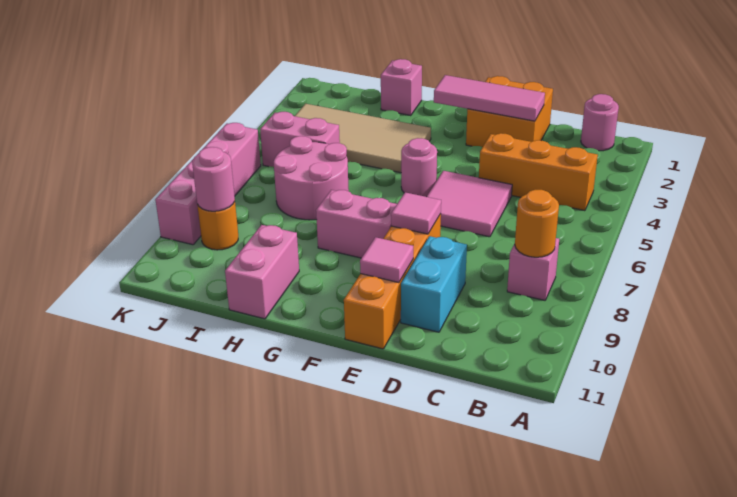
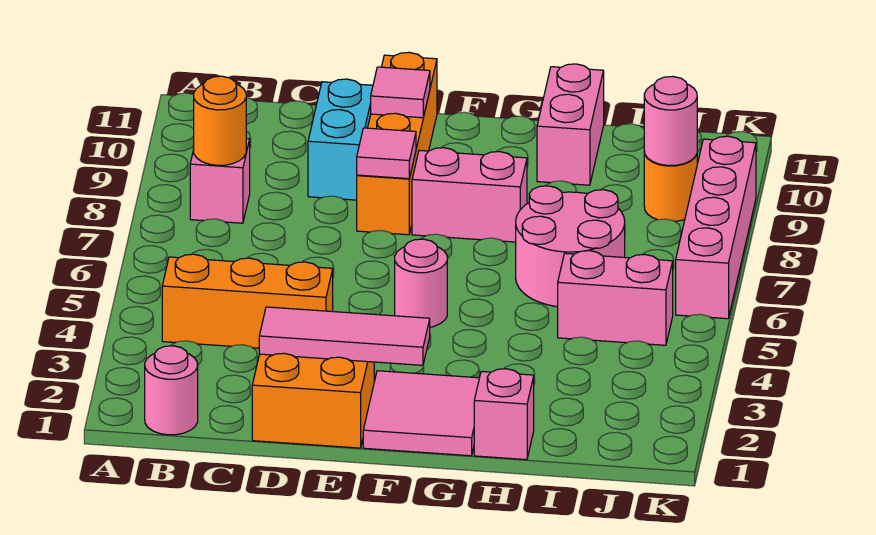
pink 2x2 tile [427,171,512,237] -> pink 2x2 tile moved to [363,371,479,456]
tan 2x4 tile [295,104,431,173] -> none

